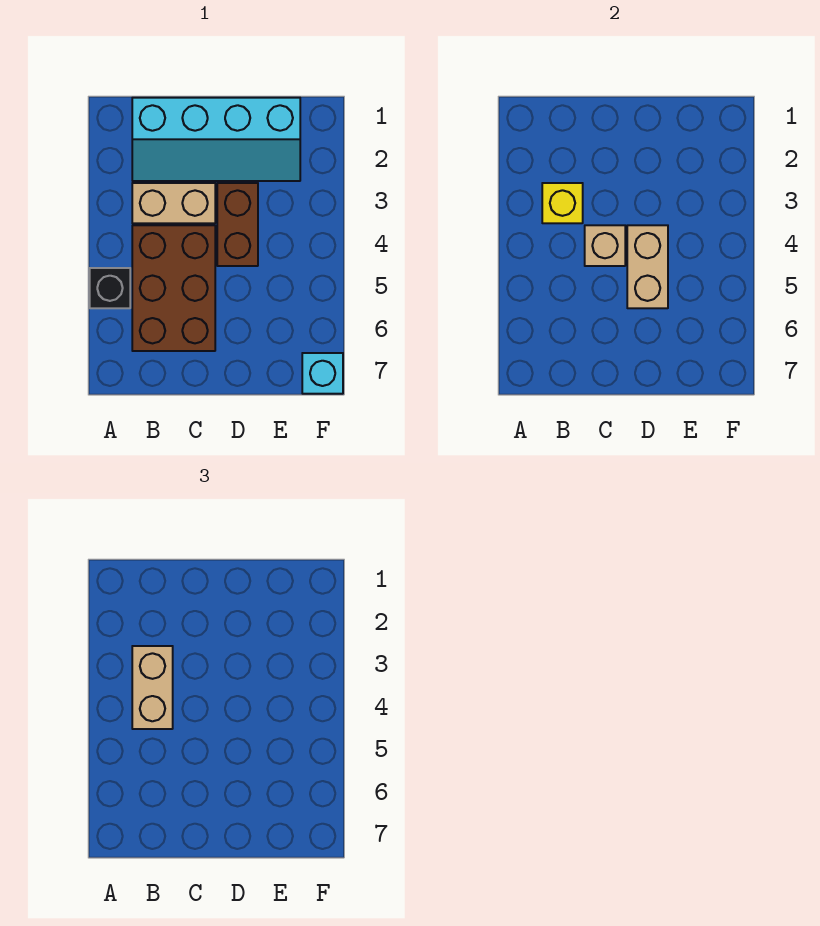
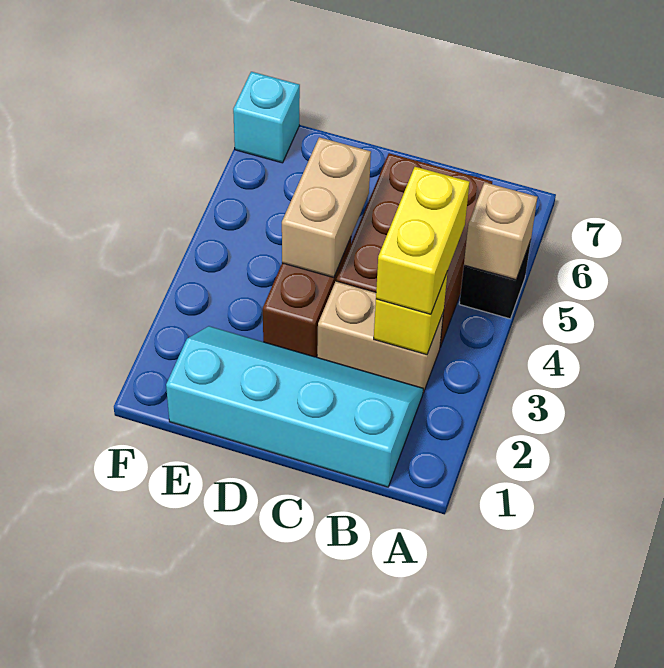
tan 1x2 brick [132,646,173,729] -> yellow 1x2 brick [376,167,470,314]
tan 1x1 brick [585,225,625,266] -> tan 1x1 brick moved to [464,182,537,280]

